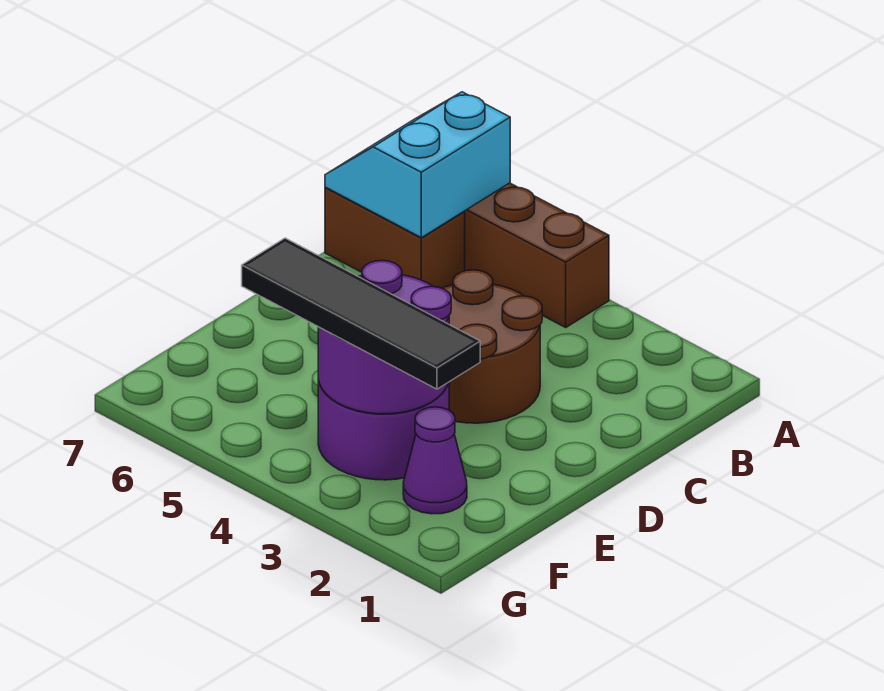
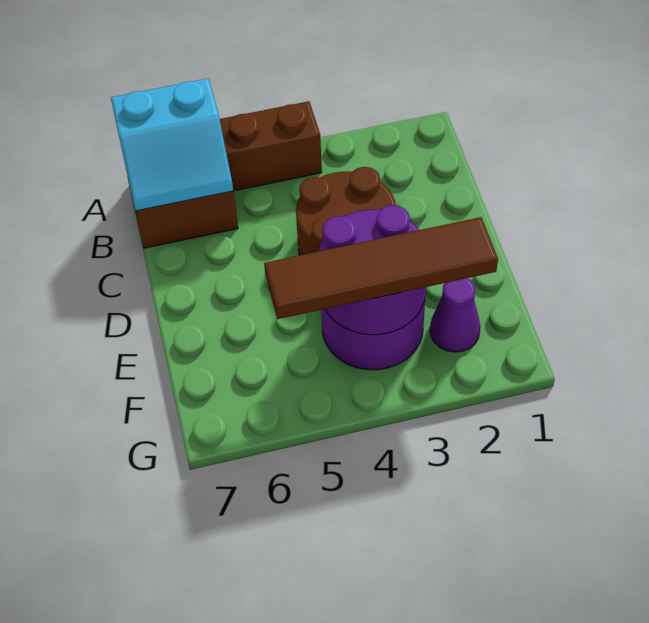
cyan 2x2 slope [325,92,510,238] -> cyan 2x2 slope turned to [111,79,233,211]
black 1x4 tile [242,238,480,389] -> brown 1x4 tile [264,217,498,319]

